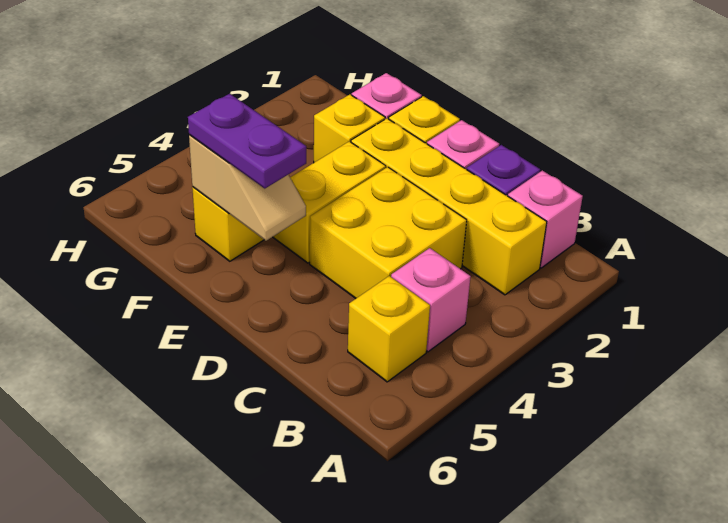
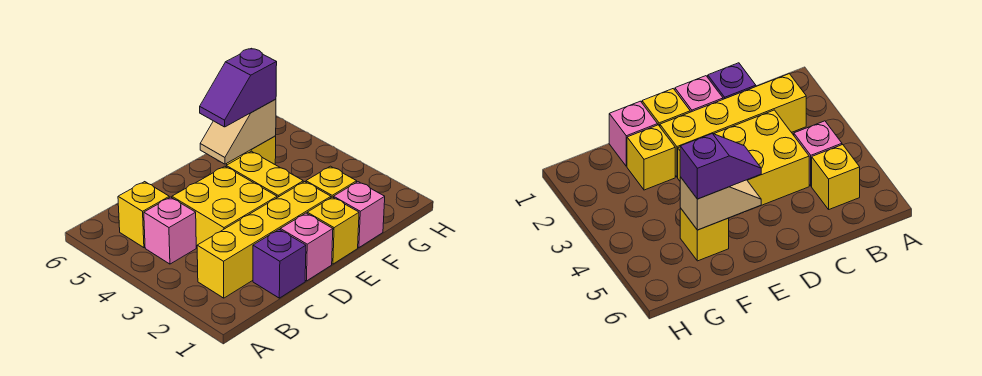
pink 1x1 brick [508,170,583,268] -> none
purple 1x2 plate [188,94,306,188] -> purple 1x2 slope [200,48,277,127]

